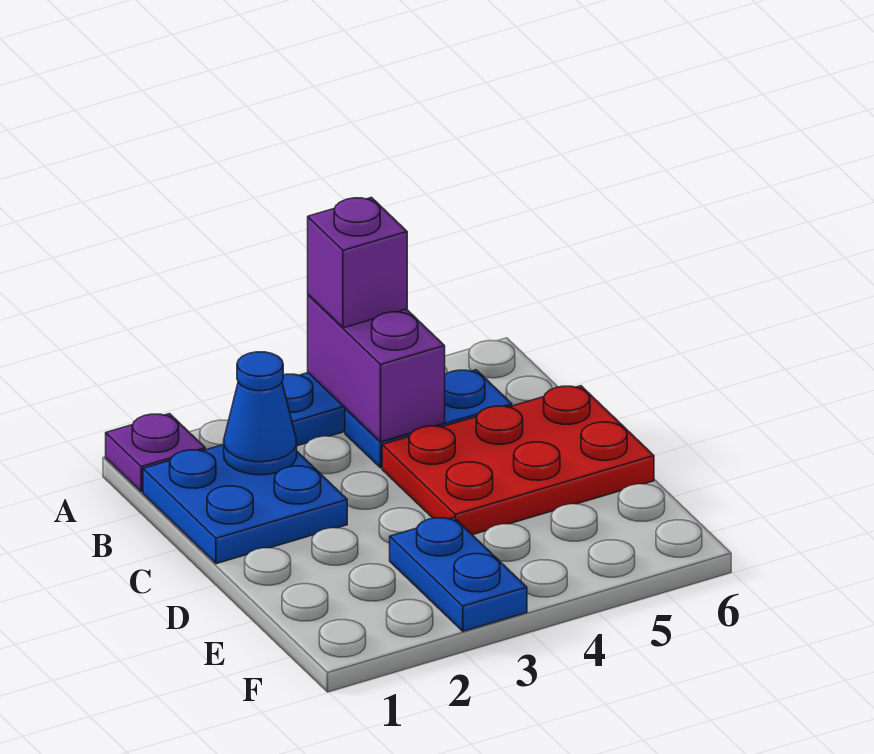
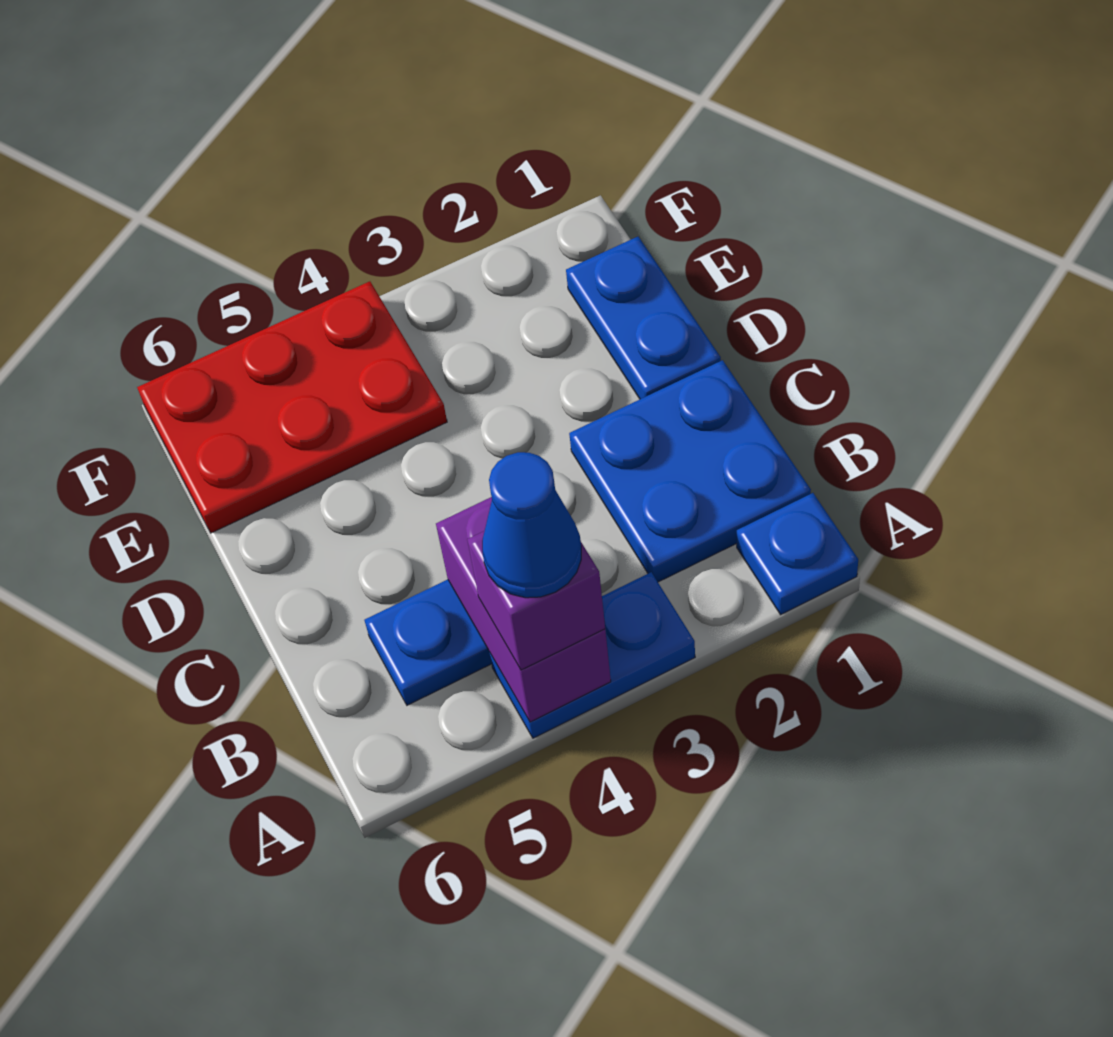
purple 1x1 plate [106,414,205,492] -> blue 1x1 plate [737,493,858,615]
blue 1x1 cone [224,352,297,475] -> blue 1x1 cone moved to [482,452,581,598]
red 2x3 plate [382,386,654,535] -> red 2x3 plate moved to [137,281,447,533]
blue 1x2 plate [390,517,527,631] -> blue 1x2 plate moved to [566,237,721,399]

